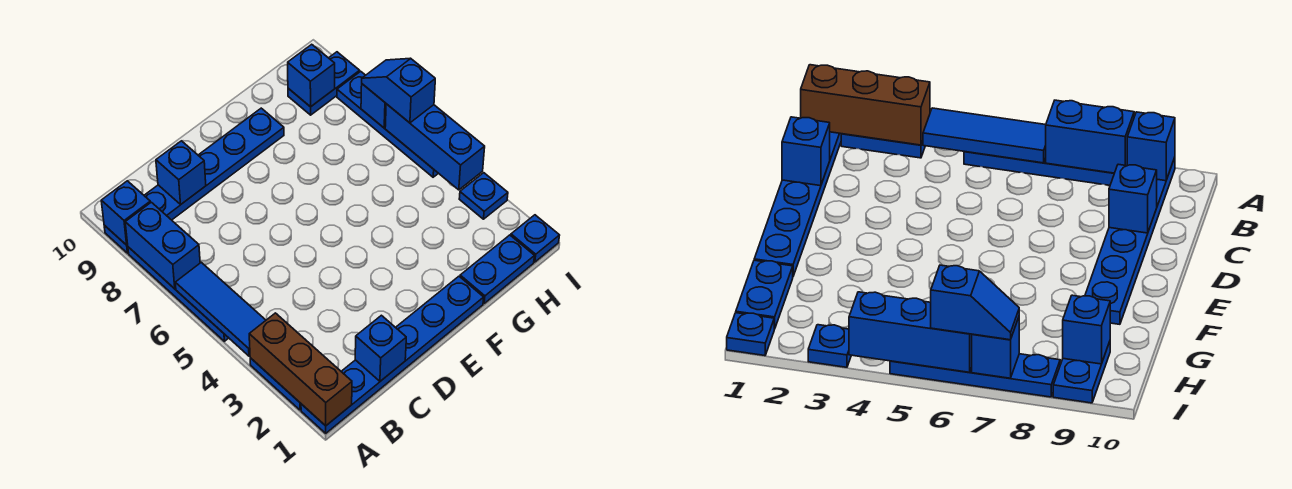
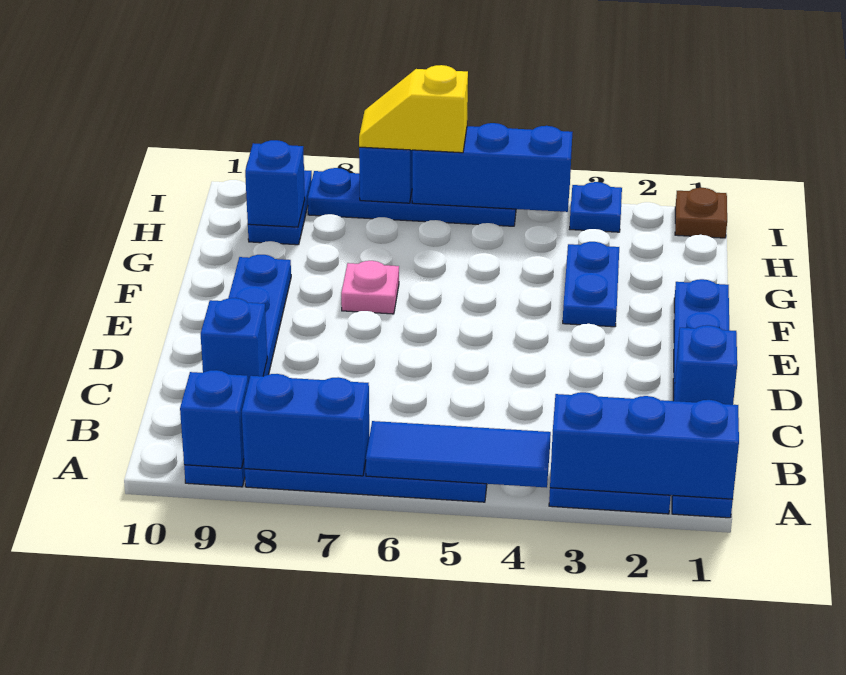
brown 1x3 brick [249,313,352,426] -> blue 1x3 brick [550,392,739,500]
none -> pink 1x1 plate [341,261,399,314]
blue 1x2 plate [460,235,534,303] -> blue 1x2 plate moved to [563,242,619,327]
blue 1x1 plate [511,215,560,262] -> brown 1x1 plate [675,188,727,238]
blue 1x2 slope [362,58,435,123] -> yellow 1x2 slope [359,65,468,153]

